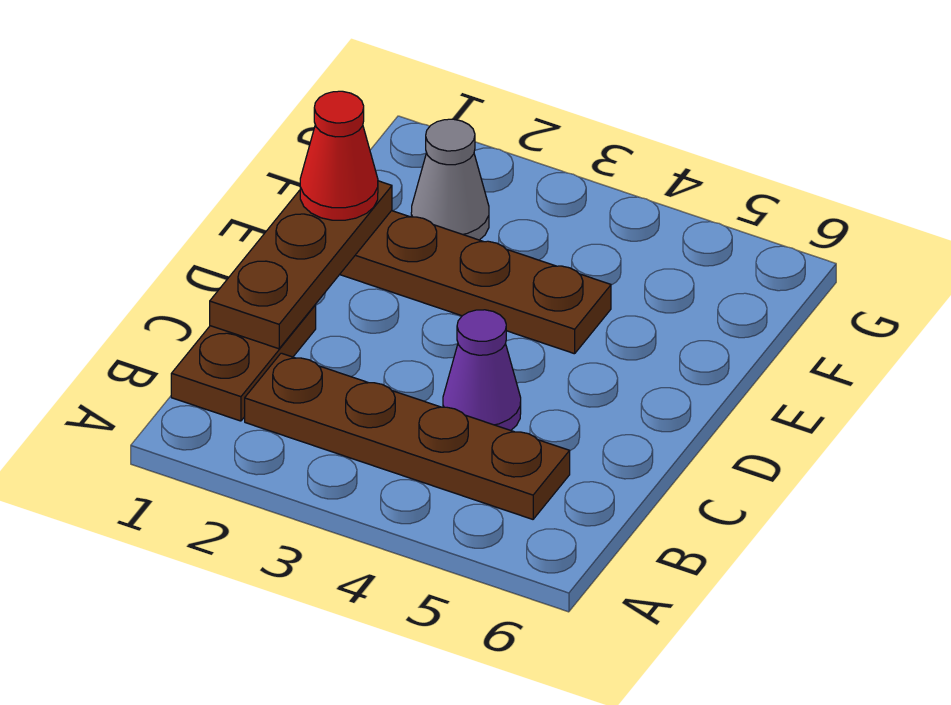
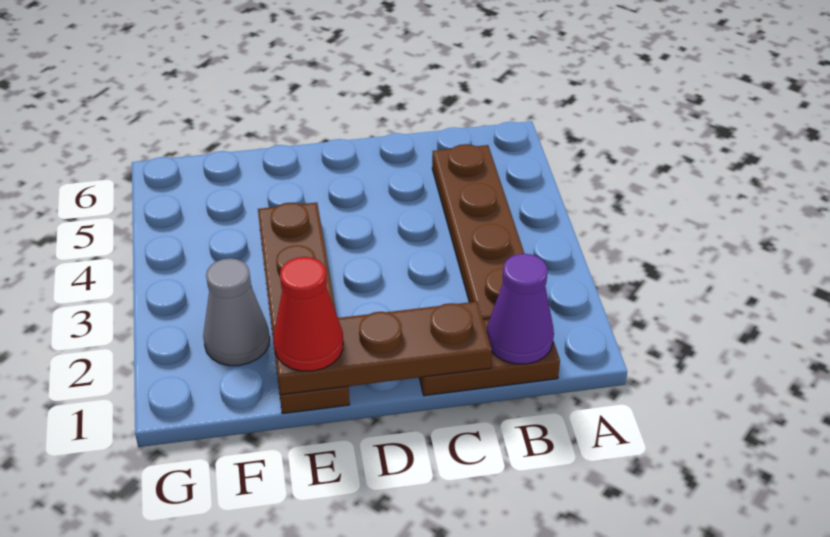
purple 1x1 cone [443,310,521,430] -> purple 1x1 cone moved to [487,254,554,364]

